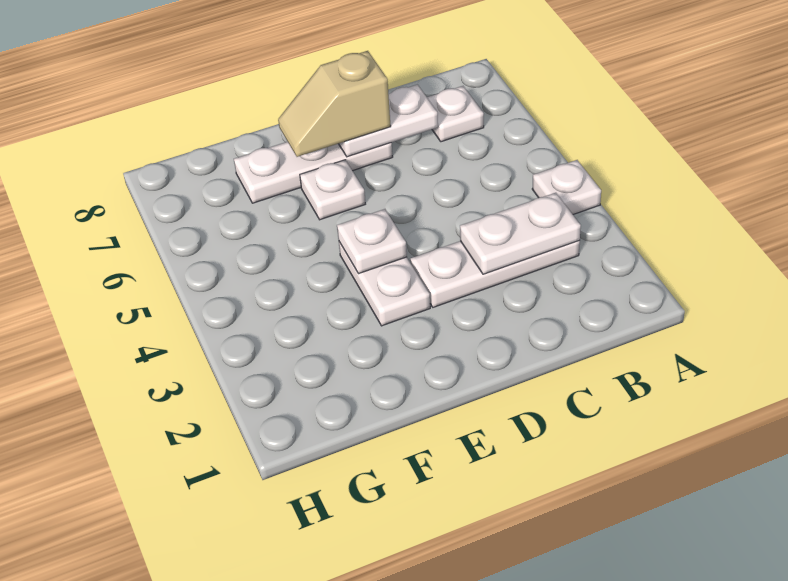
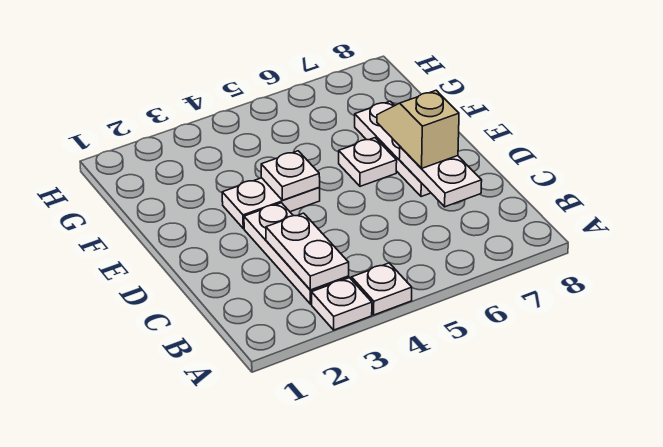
white 1x1 plate [427,86,484,142] -> white 1x1 plate moved to [312,278,372,330]

